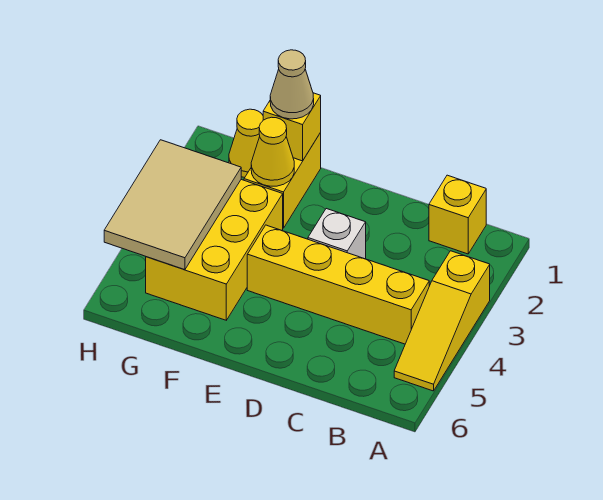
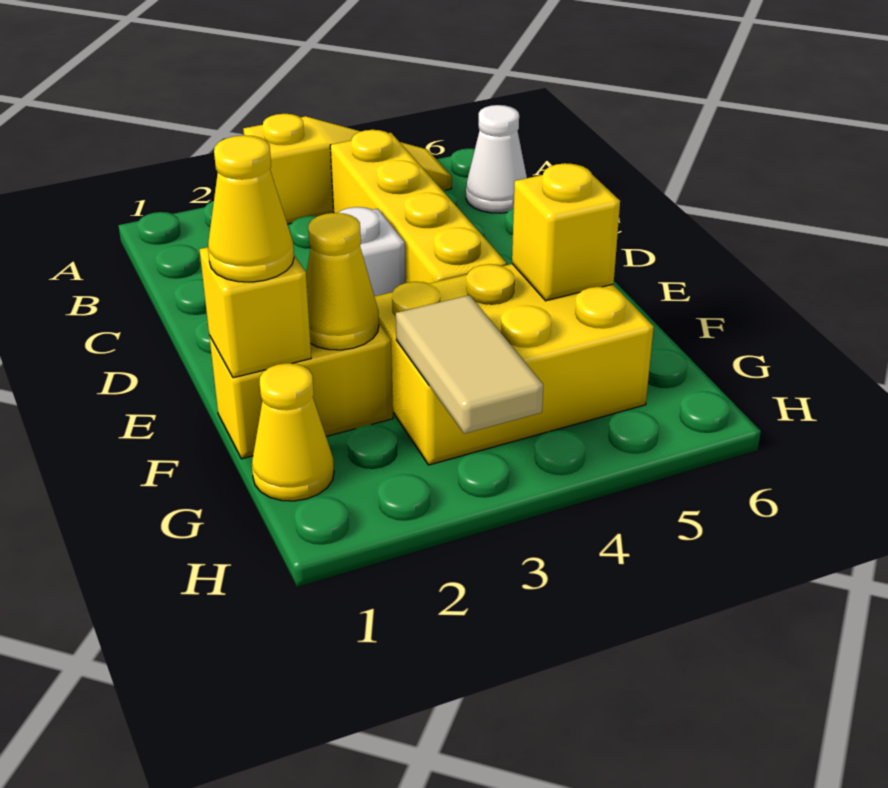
yellow 1x1 brick [429,175,486,254] -> yellow 1x1 brick moved to [512,163,620,301]
none -> white 1x1 cone [466,105,527,213]
tan 1x1 cone [270,50,314,119] -> yellow 1x1 cone [208,135,294,282]
tan 2x3 tile [104,140,241,270] -> tan 1x2 tile [396,295,543,434]

